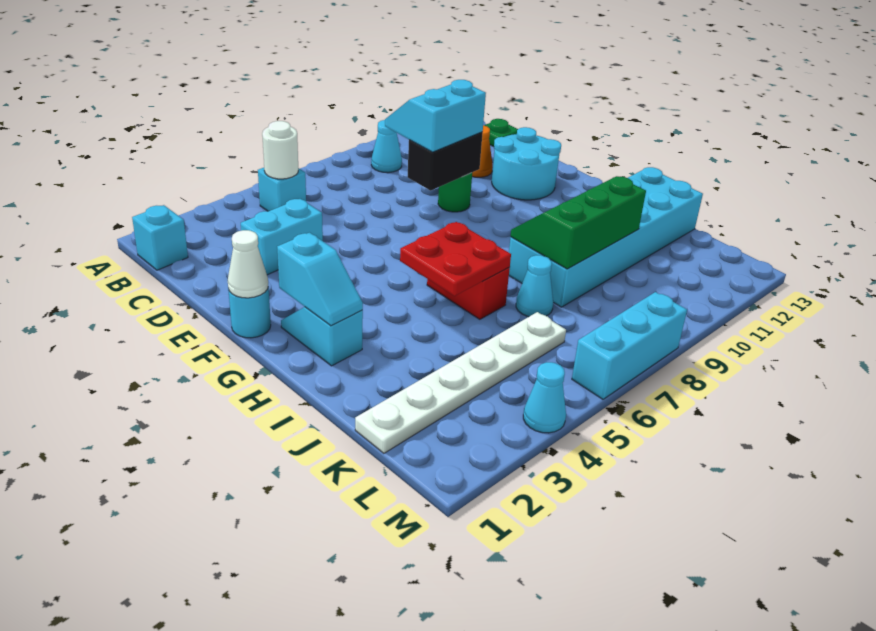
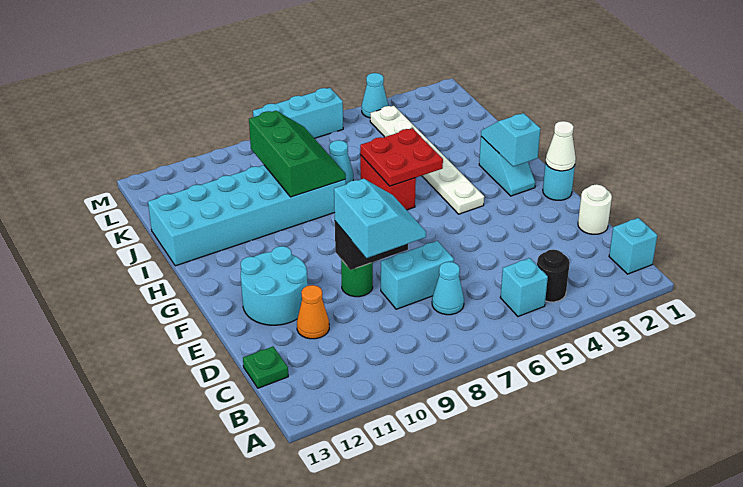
none -> black 1x1 round brick [537,250,570,302]
white 1x1 round brick [262,121,298,179] -> white 1x1 round brick moved to [578,184,612,234]
cyan 1x1 cone [371,120,402,173] -> cyan 1x1 cone moved to [432,262,464,315]
cyan 1x2 brick [241,199,323,275] -> cyan 1x2 brick moved to [381,241,454,309]
cyan 2x2 slope [385,80,486,152] -> cyan 2x2 slope turned to [334,179,426,258]
green 2x3 slope [511,176,646,269] -> green 2x3 slope turned to [249,111,346,197]
white 1x6 plate [355,312,566,453] -> white 1x6 plate turned to [370,106,484,214]

